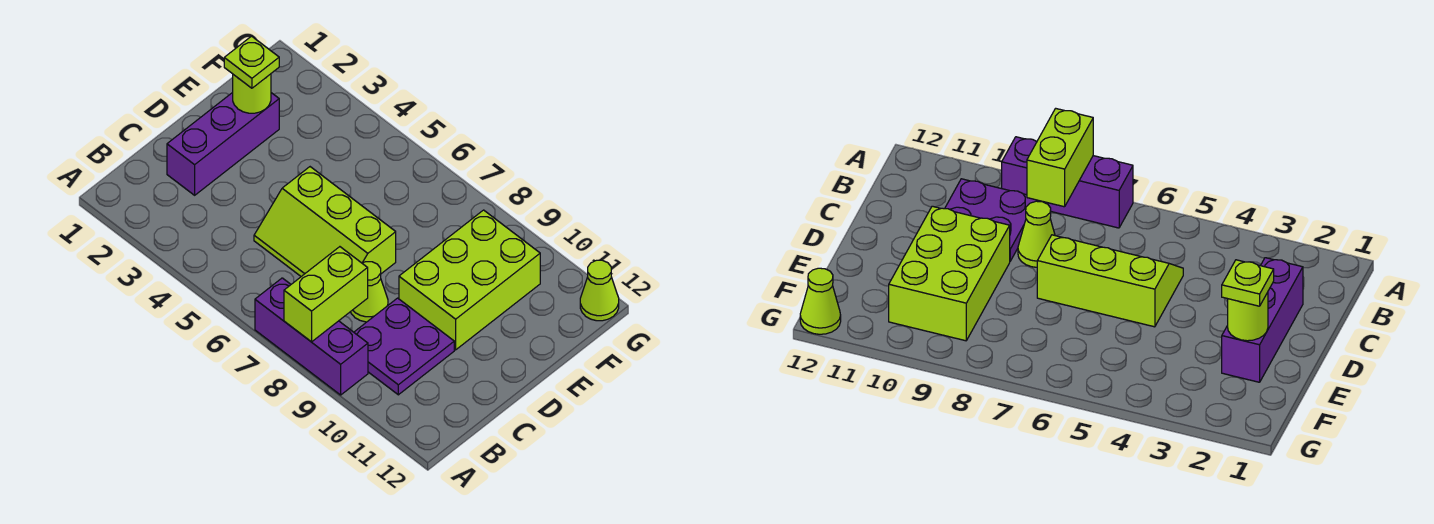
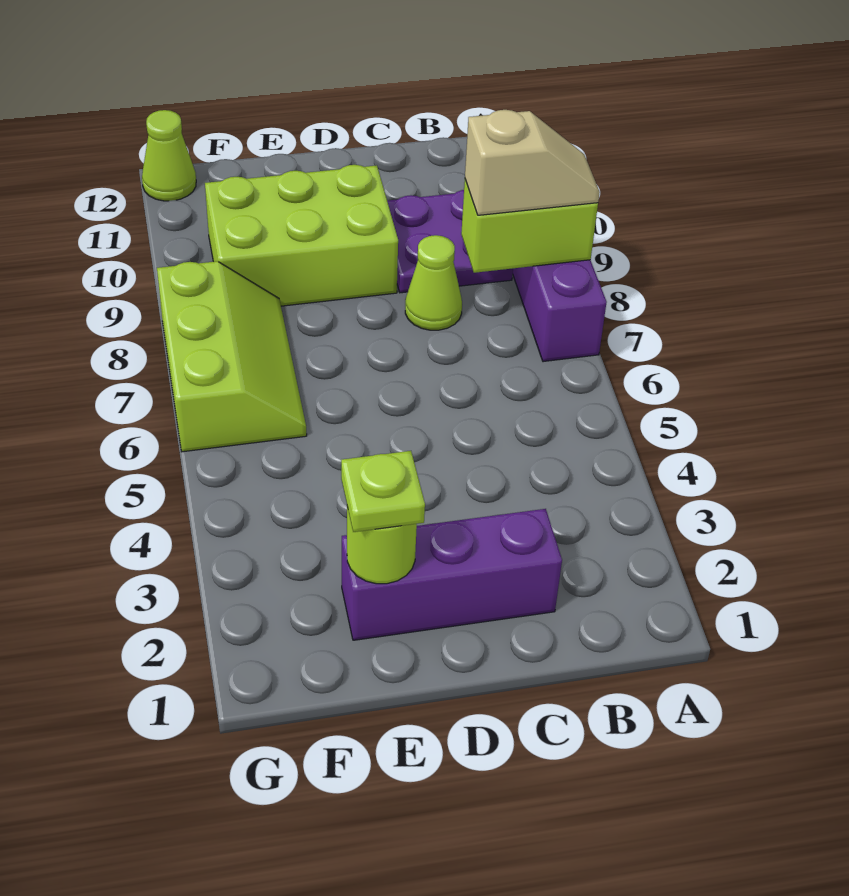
none -> tan 1x2 slope [465,110,600,215]
lime 2x3 slope [254,167,396,276] -> lime 2x3 slope moved to [157,261,307,452]

